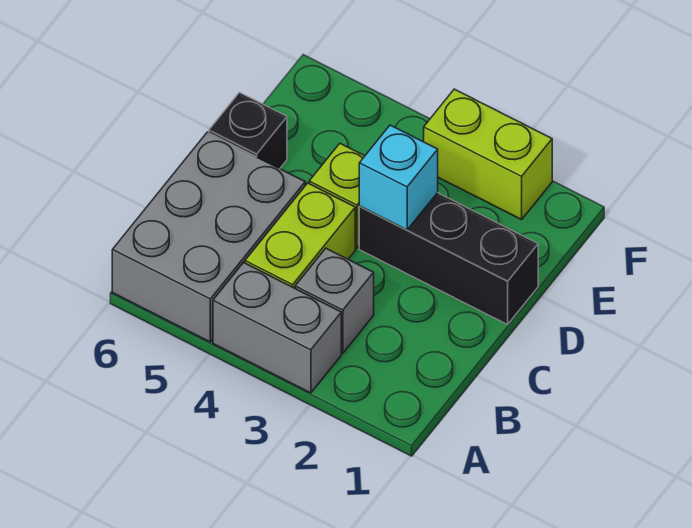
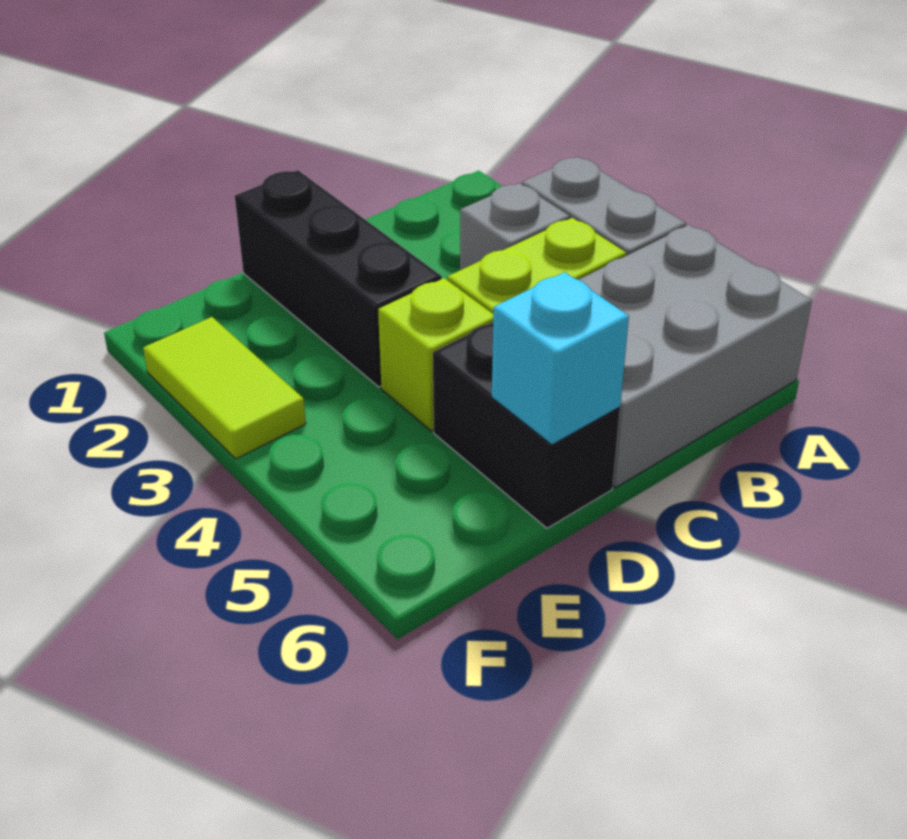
cyan 1x1 brick [359,125,438,230] -> cyan 1x1 brick moved to [492,272,629,445]
black 1x1 brick [209,93,287,169] -> black 1x2 brick [433,322,620,528]
lime 1x2 brick [424,89,552,220] -> lime 1x2 tile [143,317,306,459]

